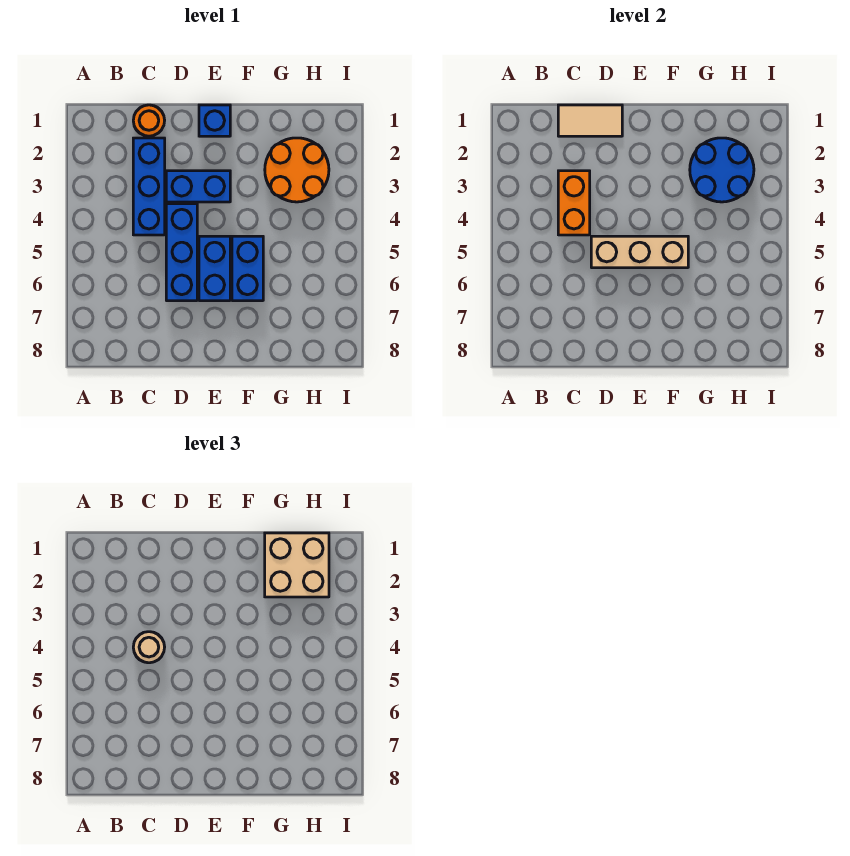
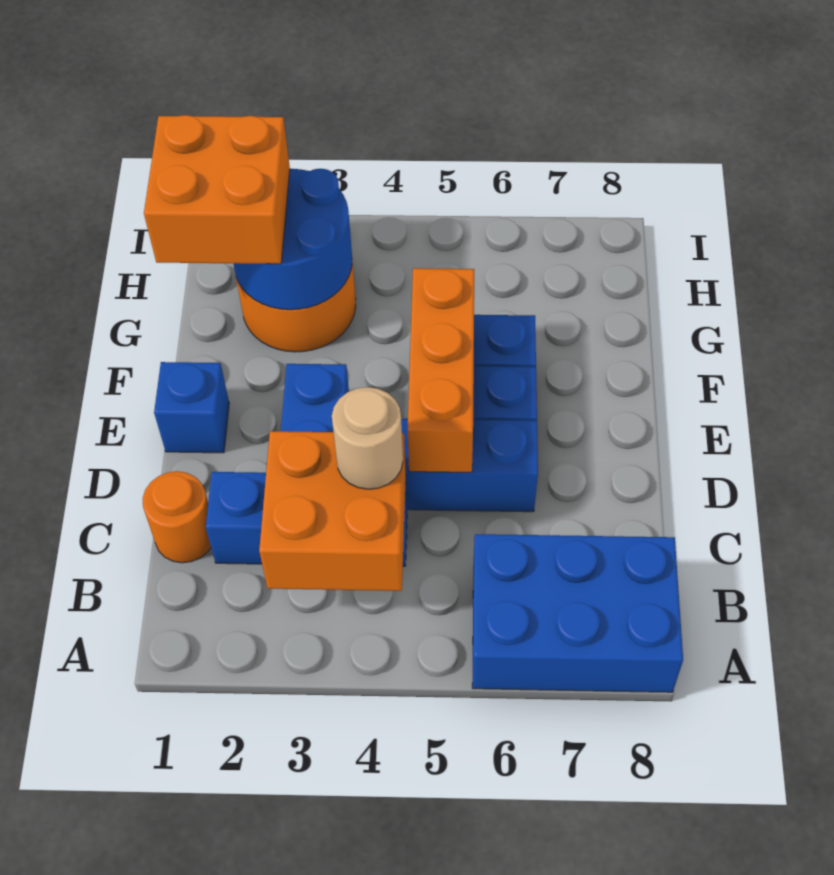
none -> blue 2x3 brick [472,534,683,692]
tan 1x2 tile [558,105,622,136] -> none
orange 1x2 brick [558,171,590,235] -> orange 2x2 brick [259,431,406,591]
tan 1x3 brick [591,236,688,268] -> orange 1x3 brick [408,268,474,472]
tan 2x2 brick [265,533,329,597] -> orange 2x2 brick [144,115,290,264]

